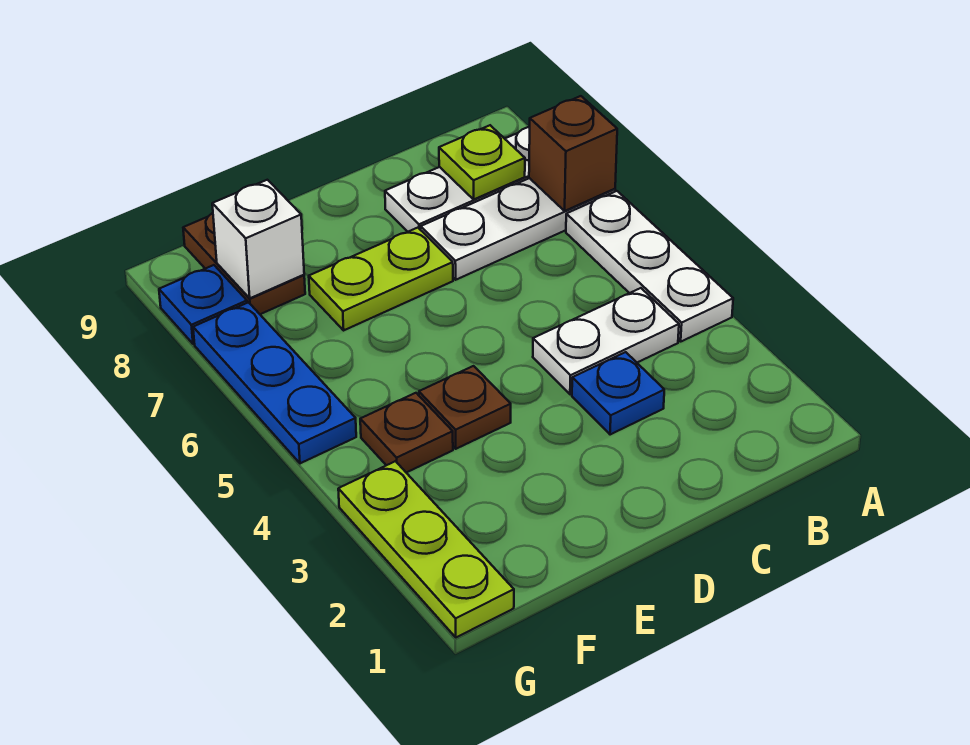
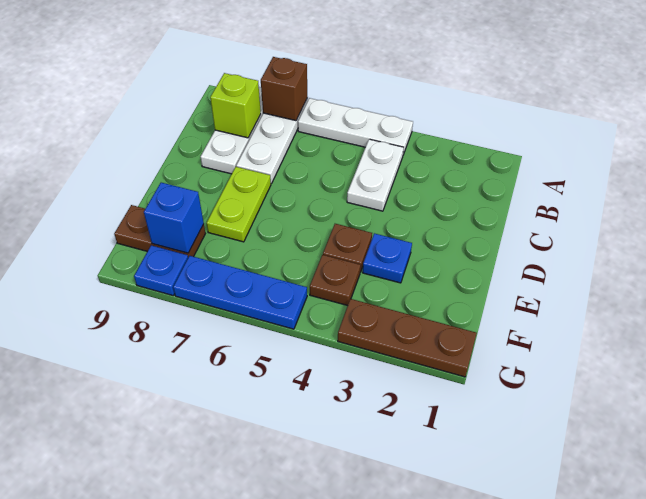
lime 1x1 plate [439,125,525,199] -> lime 1x1 brick [210,73,261,138]
blue 1x1 plate [572,352,664,435] -> blue 1x1 plate moved to [363,233,412,283]
white 1x1 brick [212,180,304,298] -> blue 1x1 brick [144,183,204,253]
lime 1x3 plate [338,461,514,637] -> brown 1x3 plate [338,299,477,377]

